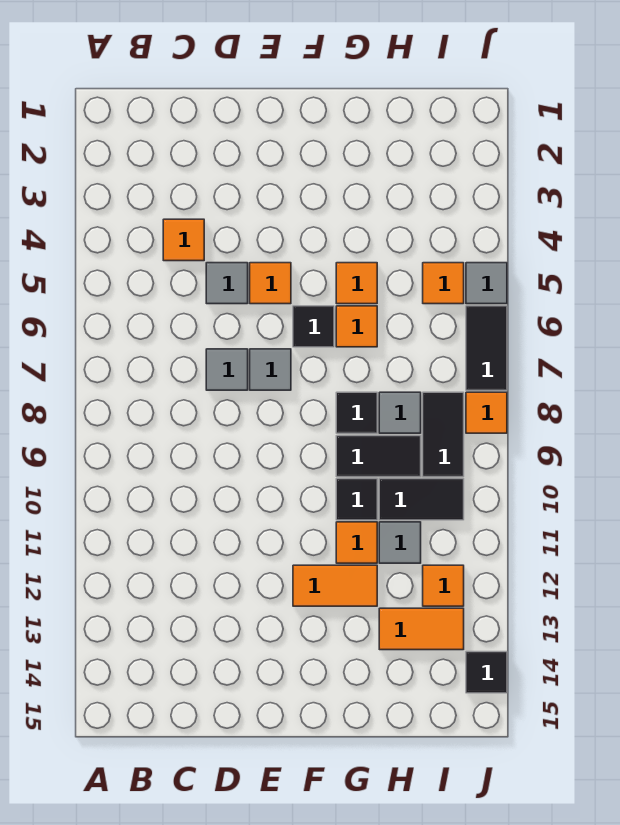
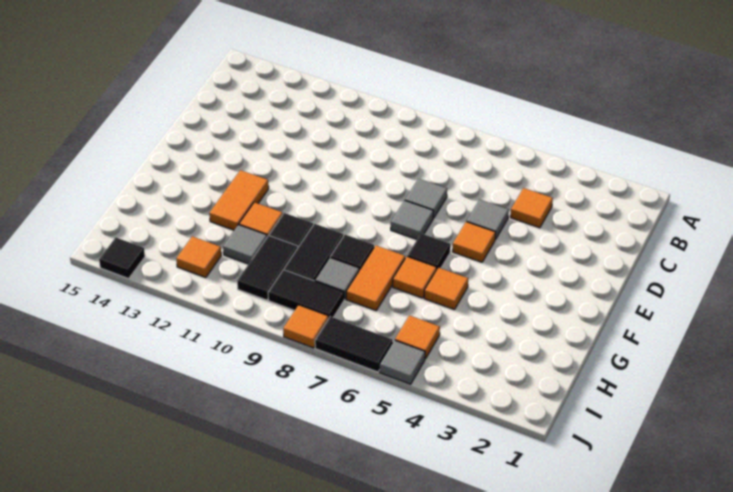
orange 1x2 tile [379,608,464,650] -> orange 1x2 tile moved to [346,246,405,310]

